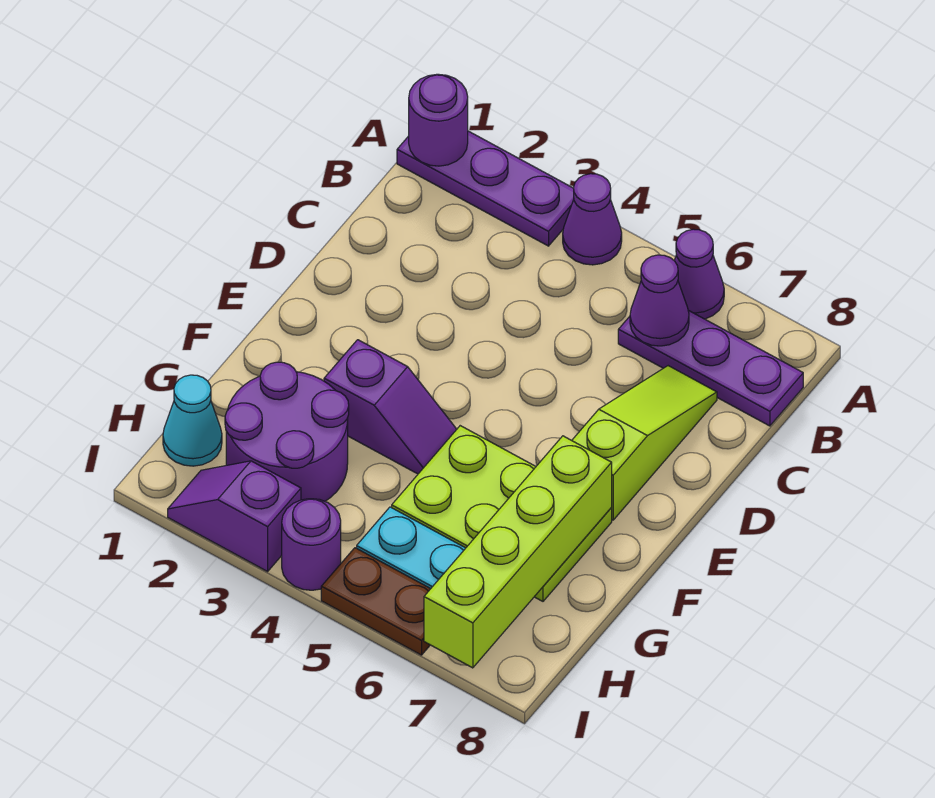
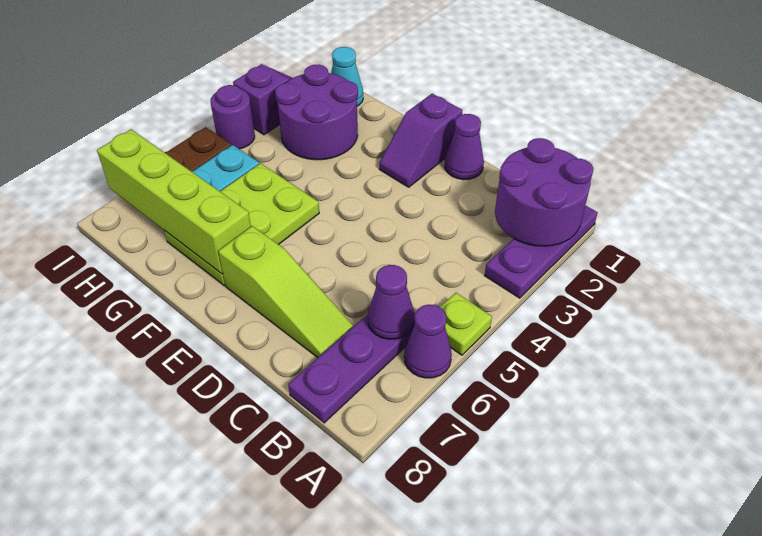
purple 1x1 round brick [409,74,468,166] -> purple 2x2 round brick [495,138,593,246]
purple 1x1 cone [563,174,622,265] -> purple 1x1 cone moved to [445,114,484,180]
none -> lime 1x1 plate [440,293,492,355]
purple 1x2 slope [324,340,457,474] -> purple 1x2 slope moved to [379,94,462,187]

